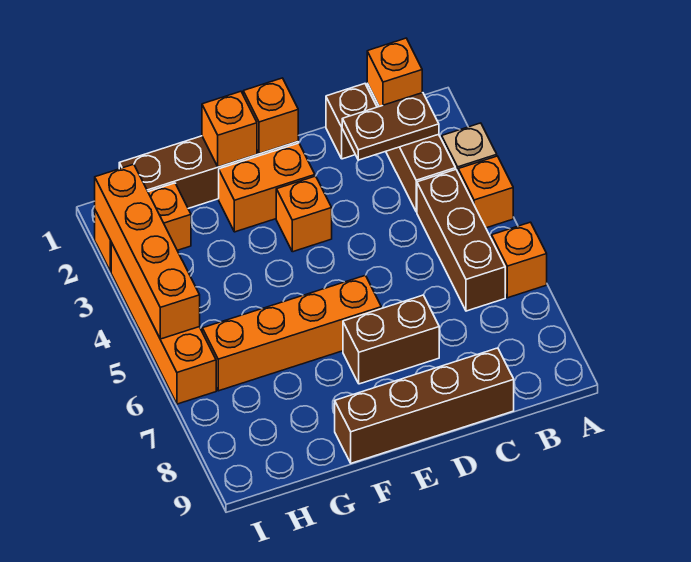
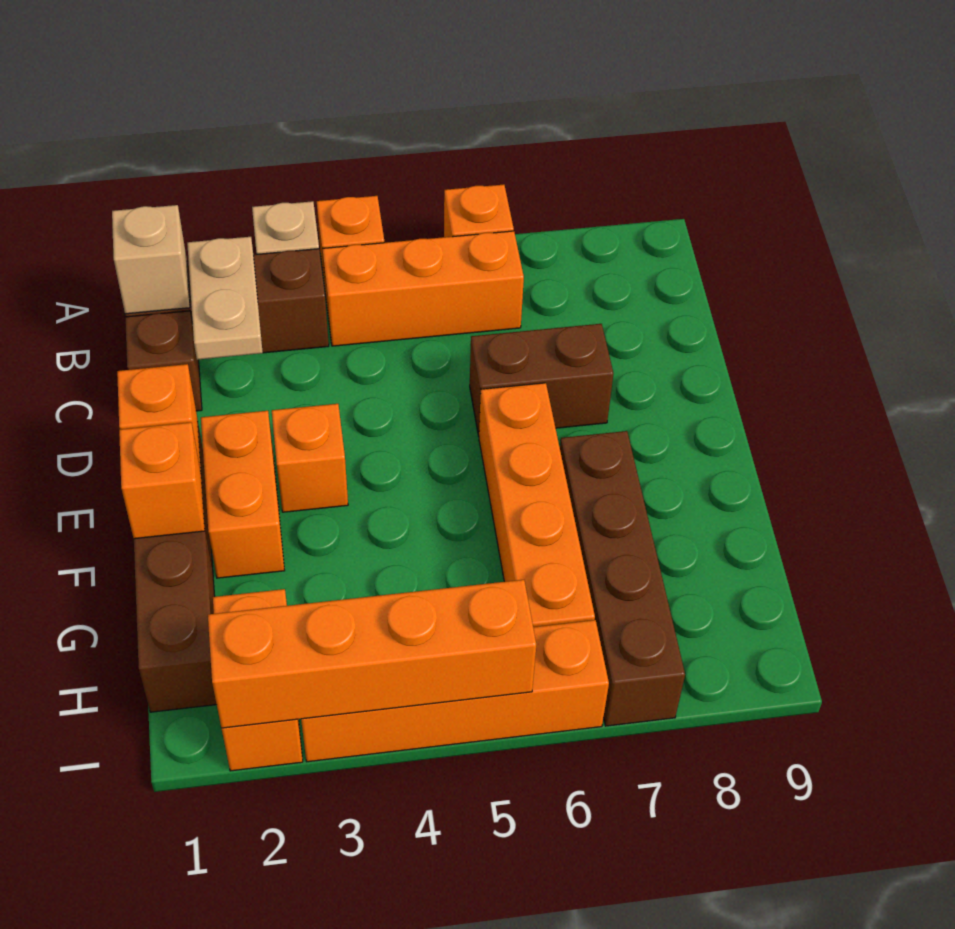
orange 1x1 brick [367,38,422,107] -> tan 1x1 brick [112,205,190,314]
brown 1x2 plate [342,93,439,160] -> tan 1x2 plate [187,237,263,360]
brown 1x3 brick [417,169,505,311] -> orange 1x3 brick [322,231,524,346]
brown 1x4 brick [335,348,514,463] -> brown 1x4 brick moved to [560,431,685,726]
brown 1x2 brick [343,295,439,384] -> brown 1x2 brick turned to [470,324,613,436]

